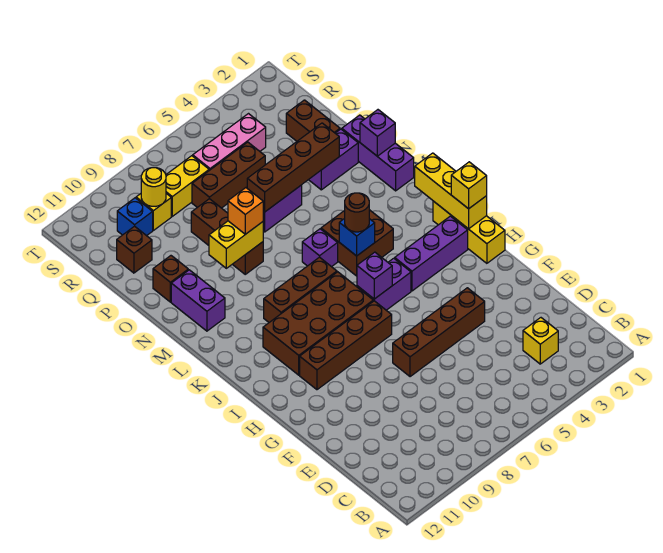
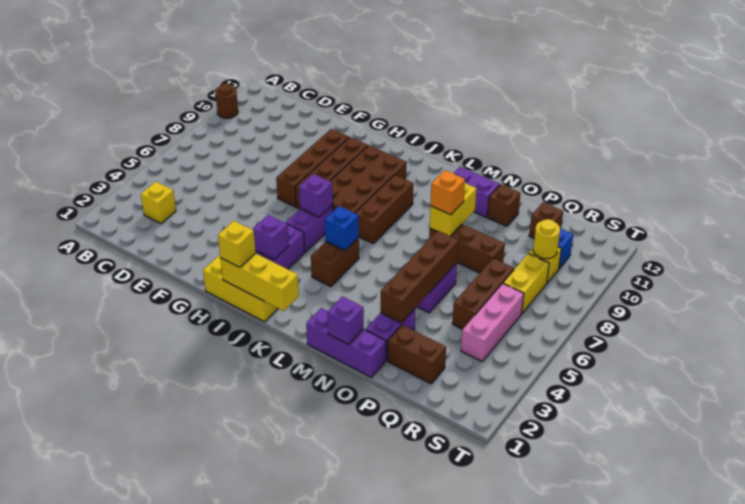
brown 1x4 brick [393,288,485,377] -> brown 1x4 brick moved to [276,129,349,207]
brown 2x2 brick [321,210,393,276] -> brown 1x2 brick [311,237,359,287]
brown 1x1 round brick [345,193,369,232] -> brown 1x1 round brick moved to [215,83,238,118]
purple 1x1 brick [302,229,338,267] -> purple 1x1 brick moved to [253,215,289,260]

